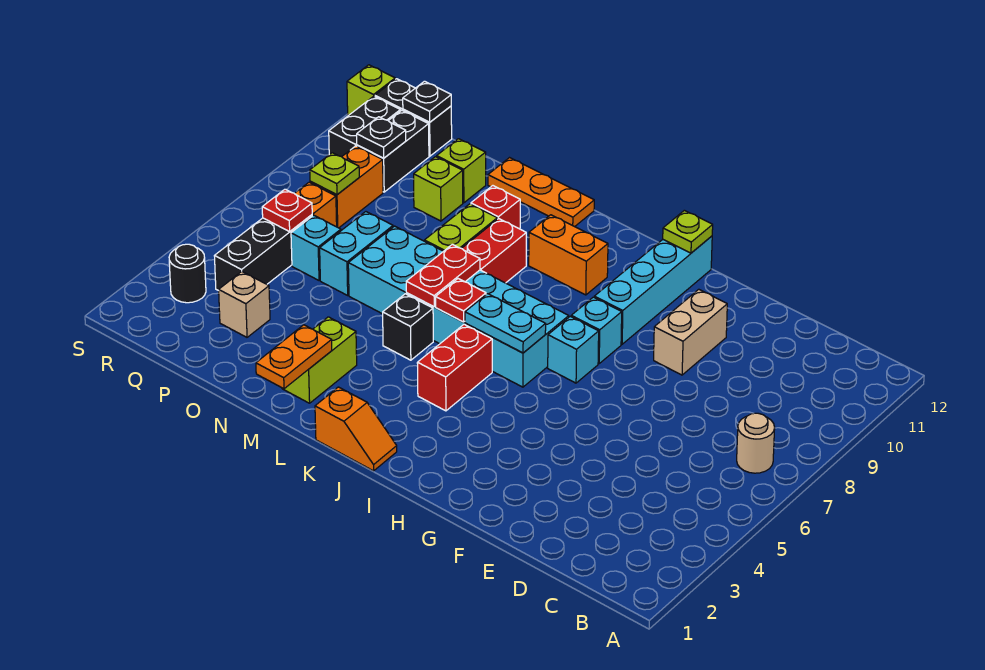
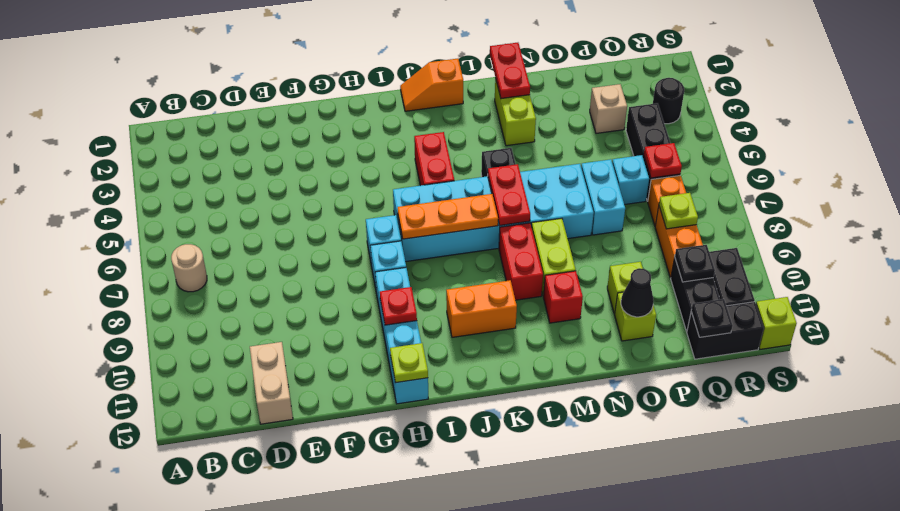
tan 1x2 brick [654,289,727,375] -> tan 1x2 brick moved to [250,342,293,424]
cyan 1x2 plate [465,294,546,353] -> none
red 1x1 plate [436,279,486,322] -> red 1x1 plate moved to [380,287,417,325]
orange 1x3 plate [488,158,594,227] -> orange 1x3 plate moved to [398,194,498,239]
orange 1x2 plate [256,325,332,389] -> red 1x2 plate [490,43,530,99]
none -> black 1x1 cone [621,268,654,317]

